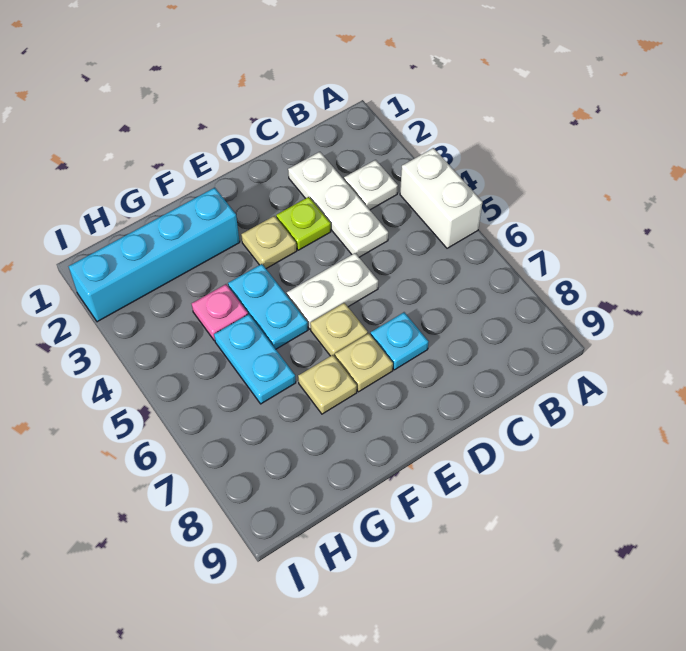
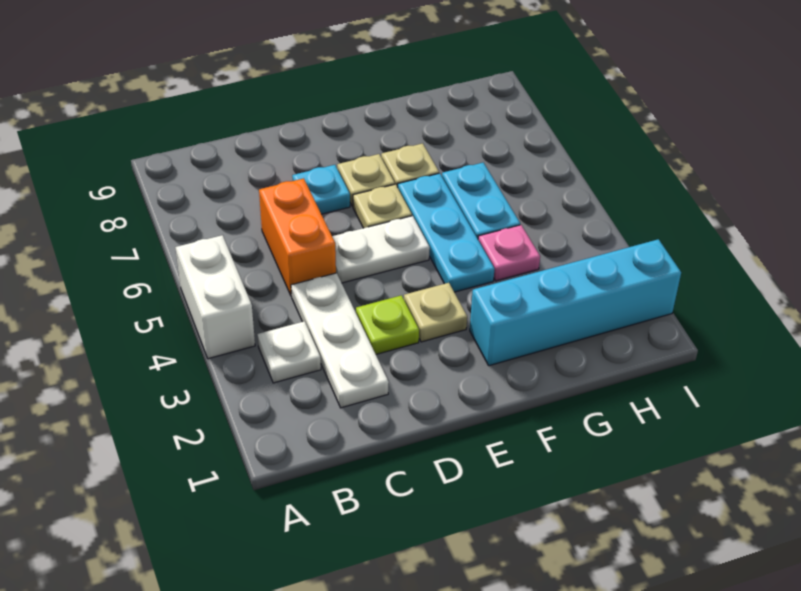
none -> orange 1x2 brick [259,178,336,296]
cyan 1x2 plate [228,264,308,349] -> cyan 1x3 plate [398,173,494,292]

